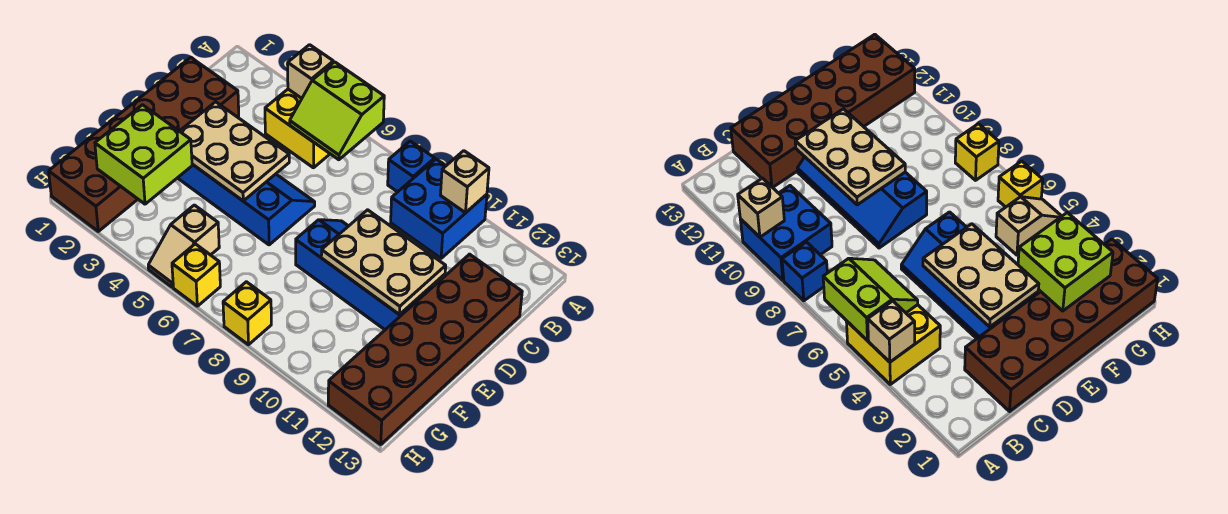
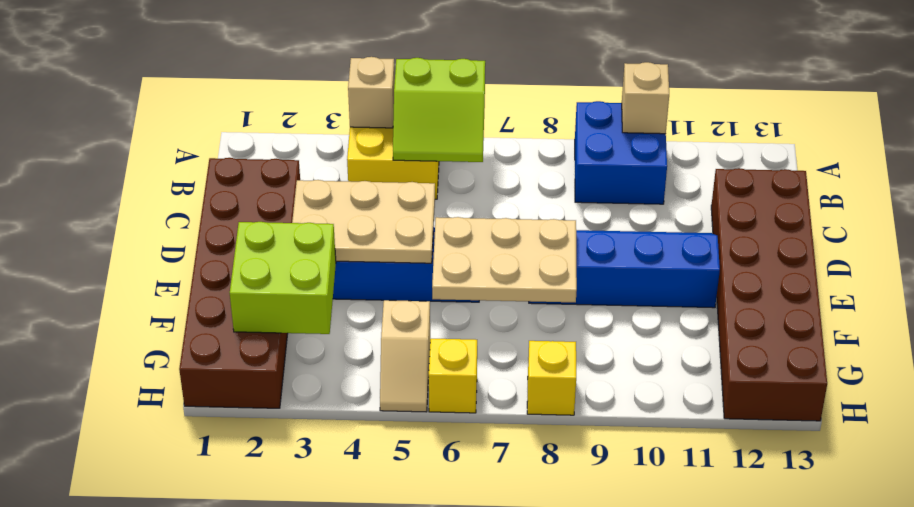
blue 1x1 brick [388,141,435,192] -> none
tan 2x3 plate [321,210,446,315] -> tan 2x3 plate moved to [432,217,577,302]

